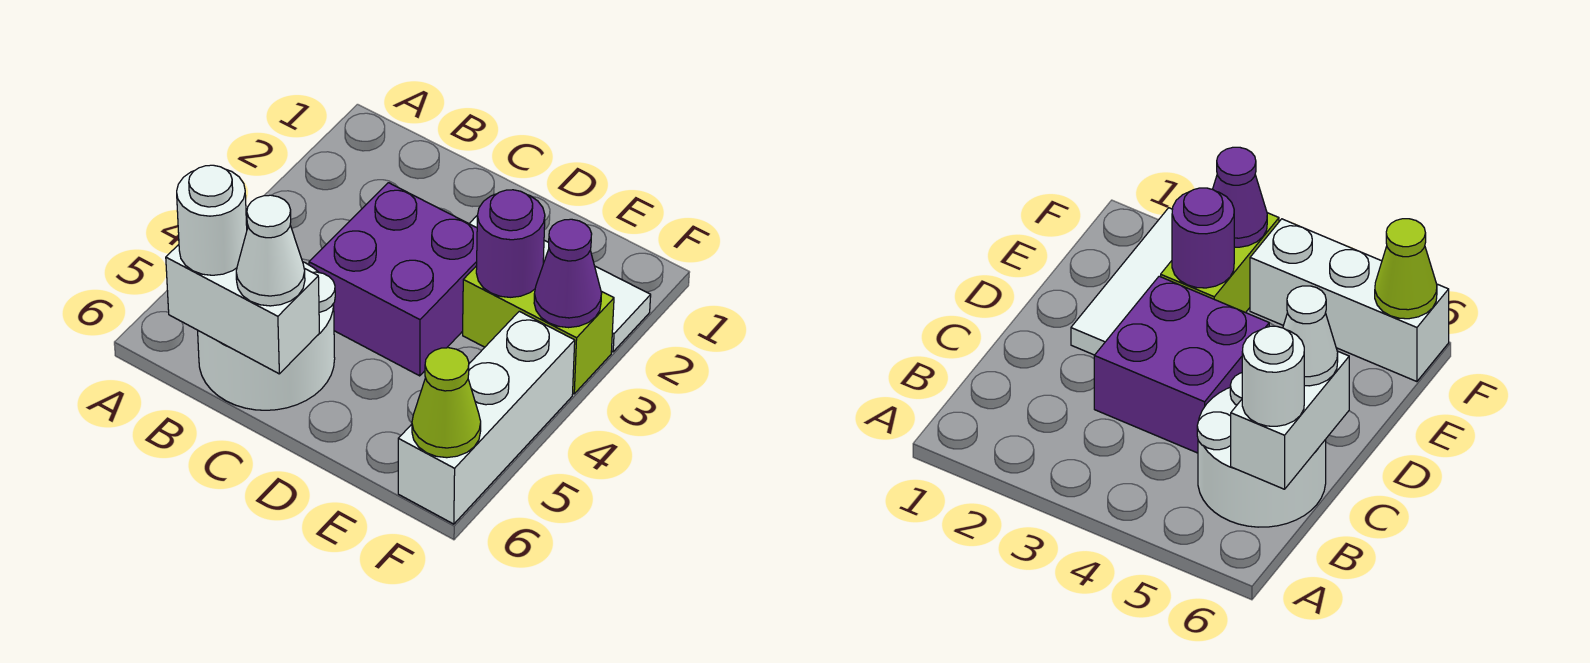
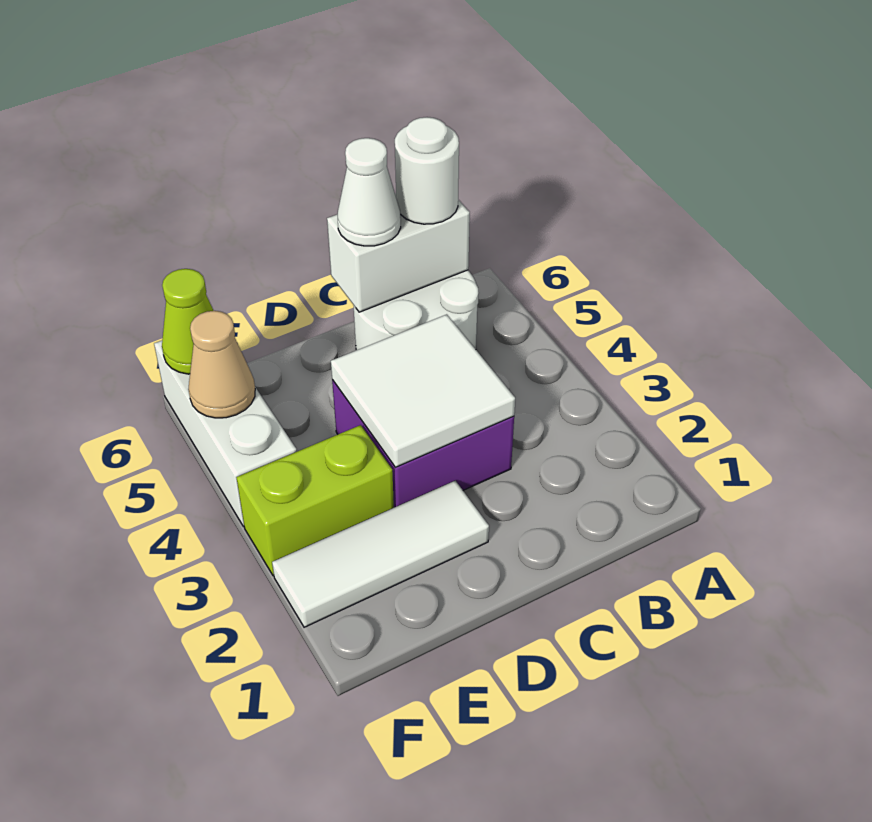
none -> white 2x2 tile [331,314,515,467]
purple 1x1 round brick [476,190,545,297] -> none
purple 1x1 cone [534,219,602,328] -> none
none -> tan 1x1 cone [188,311,255,418]

